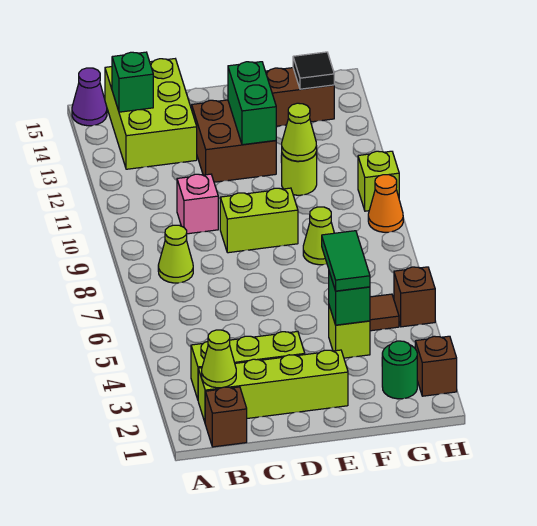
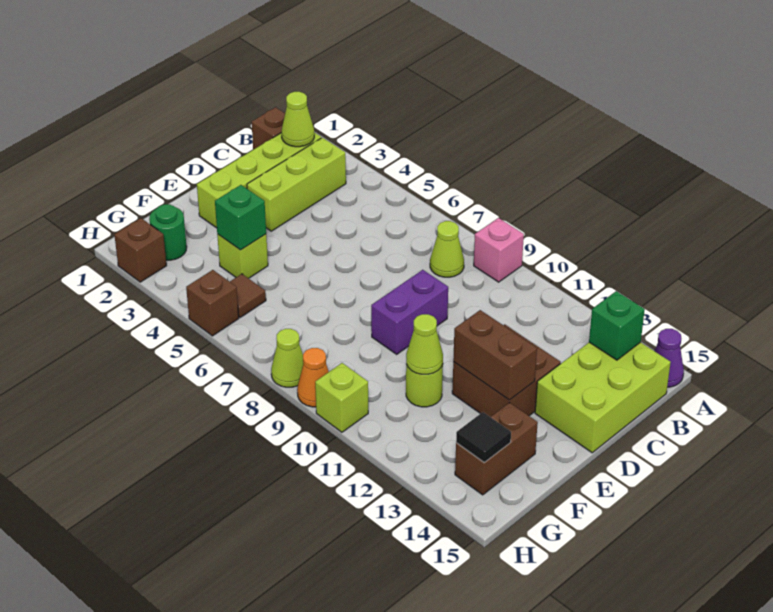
lime 2x3 brick [105,59,197,169] -> lime 2x3 brick turned to [535,342,671,453]
pink 1x1 brick [177,174,218,234] -> pink 1x1 brick moved to [474,218,524,282]
lime 1x2 brick [220,188,298,253] -> purple 1x2 brick [371,270,448,354]
green 1x2 brick [228,62,276,145] -> brown 1x2 brick [453,310,537,400]
green 1x2 tile [322,231,370,291] -> none
lime 1x1 cone [303,207,334,265] -> lime 1x1 cone moved to [271,329,303,387]

